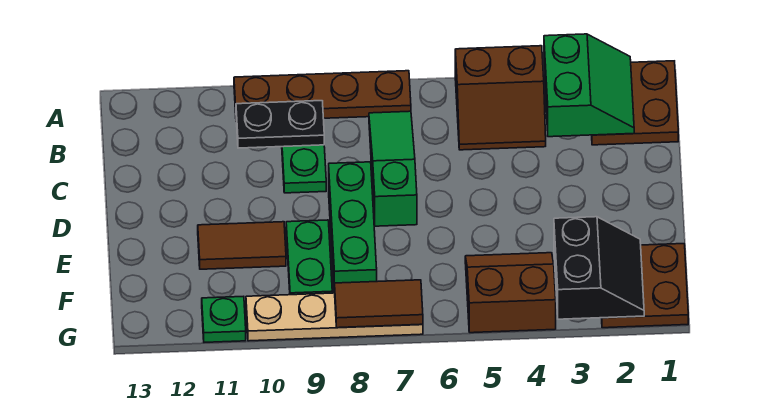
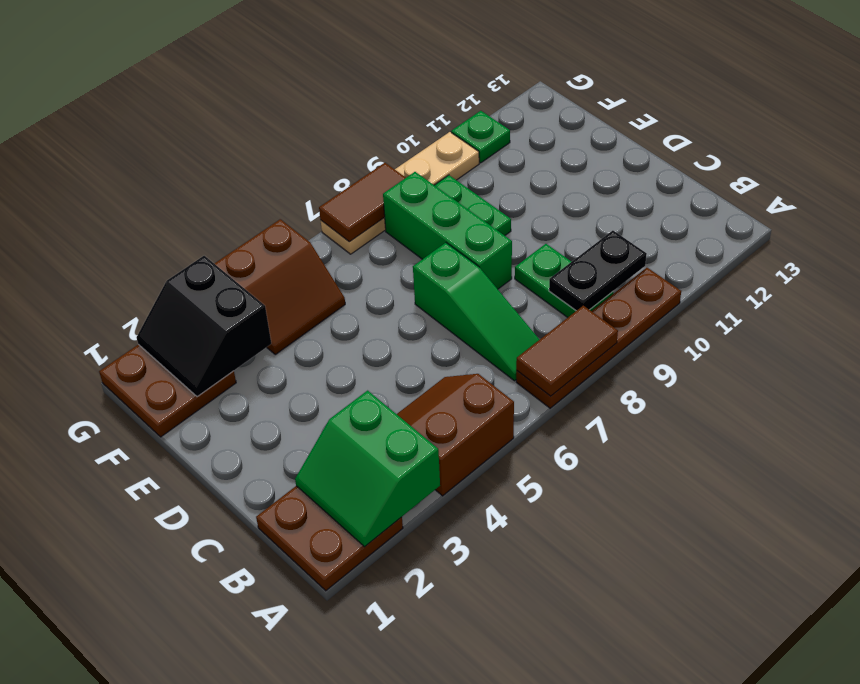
brown 1x2 tile [198,222,286,269] -> brown 1x2 tile moved to [516,306,618,396]

